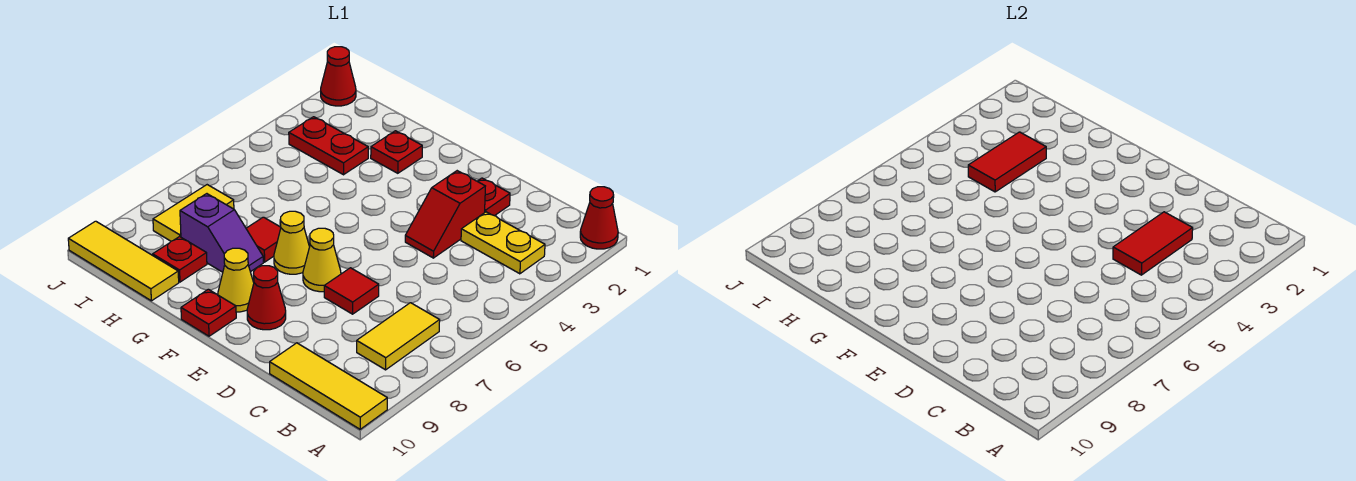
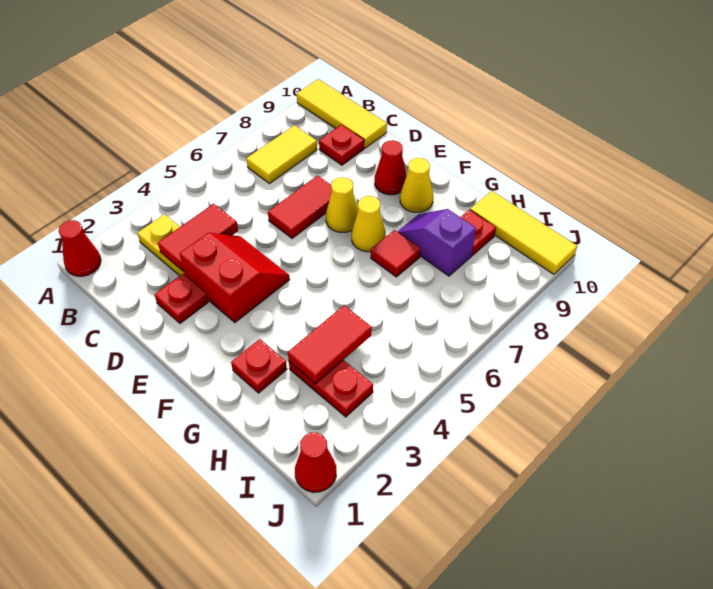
red 1x2 slope [405,171,485,258] -> red 2x2 slope [180,233,290,323]
red 1x1 tile [324,268,379,314] -> red 1x2 tile [268,176,332,238]
red 1x1 plate [181,289,236,336] -> red 1x1 plate moved to [319,125,364,165]
yellow 1x2 tile [153,185,234,241] -> none

